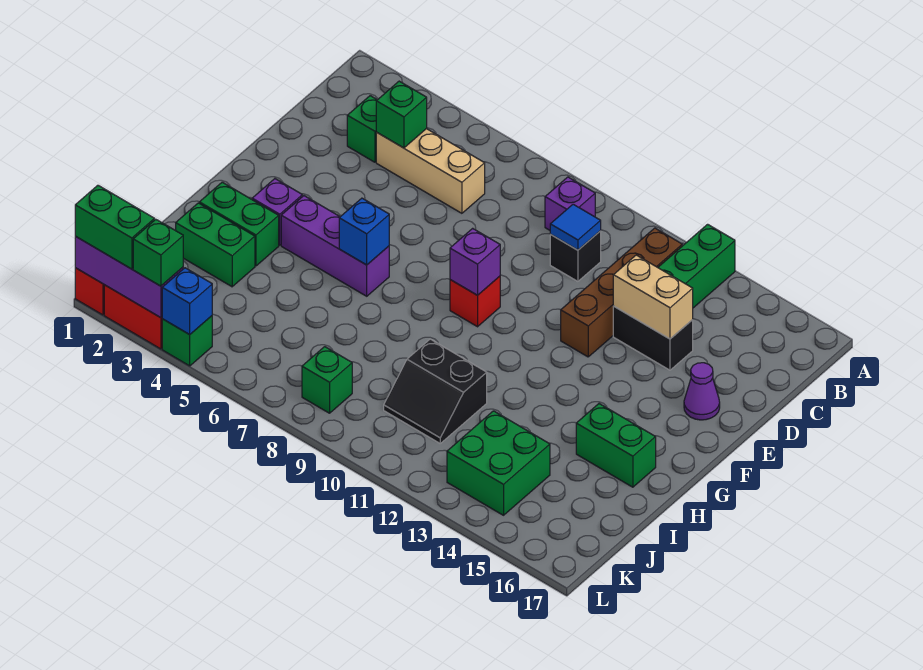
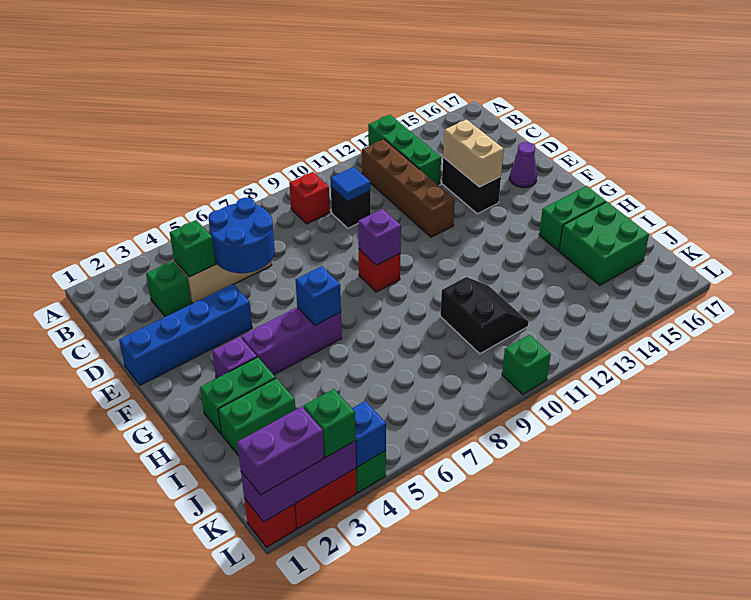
purple 1x1 brick [545,177,595,230] -> red 1x1 brick [289,172,330,224]
none -> blue 2x2 round brick [208,198,275,273]
black 1x2 brick [613,306,693,370] -> black 1x2 brick turned to [442,158,501,214]
tan 1x2 brick [613,255,693,339] -> tan 1x2 brick turned to [443,119,504,187]
none -> blue 1x4 brick [119,284,252,385]
black 2x2 slope [384,339,487,443] -> black 2x2 slope turned to [440,277,529,354]
green 2x2 brick [447,411,550,515] -> green 2x2 brick moved to [559,202,649,285]
green 1x1 brick [302,347,352,413] -> green 1x1 brick moved to [502,335,551,394]
green 1x2 brick [75,185,155,269] -> purple 1x2 brick [237,407,324,495]

